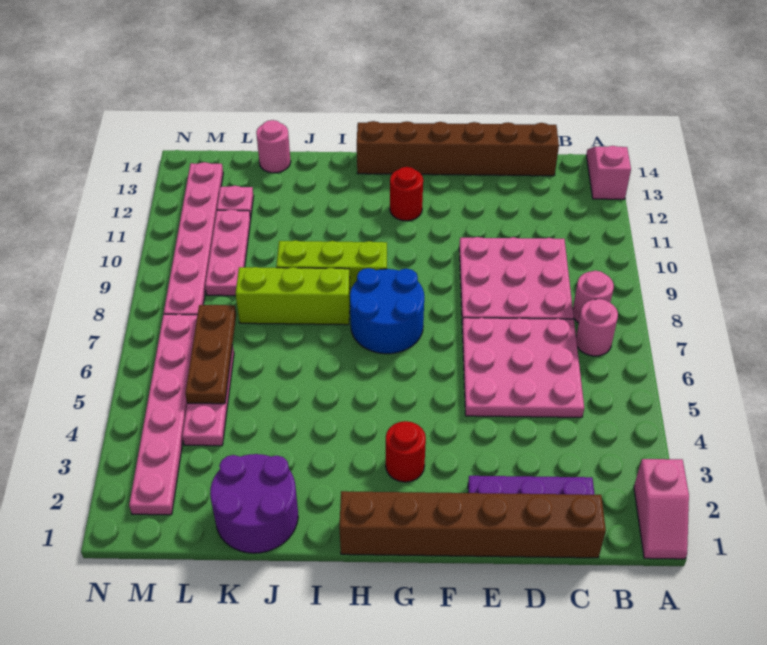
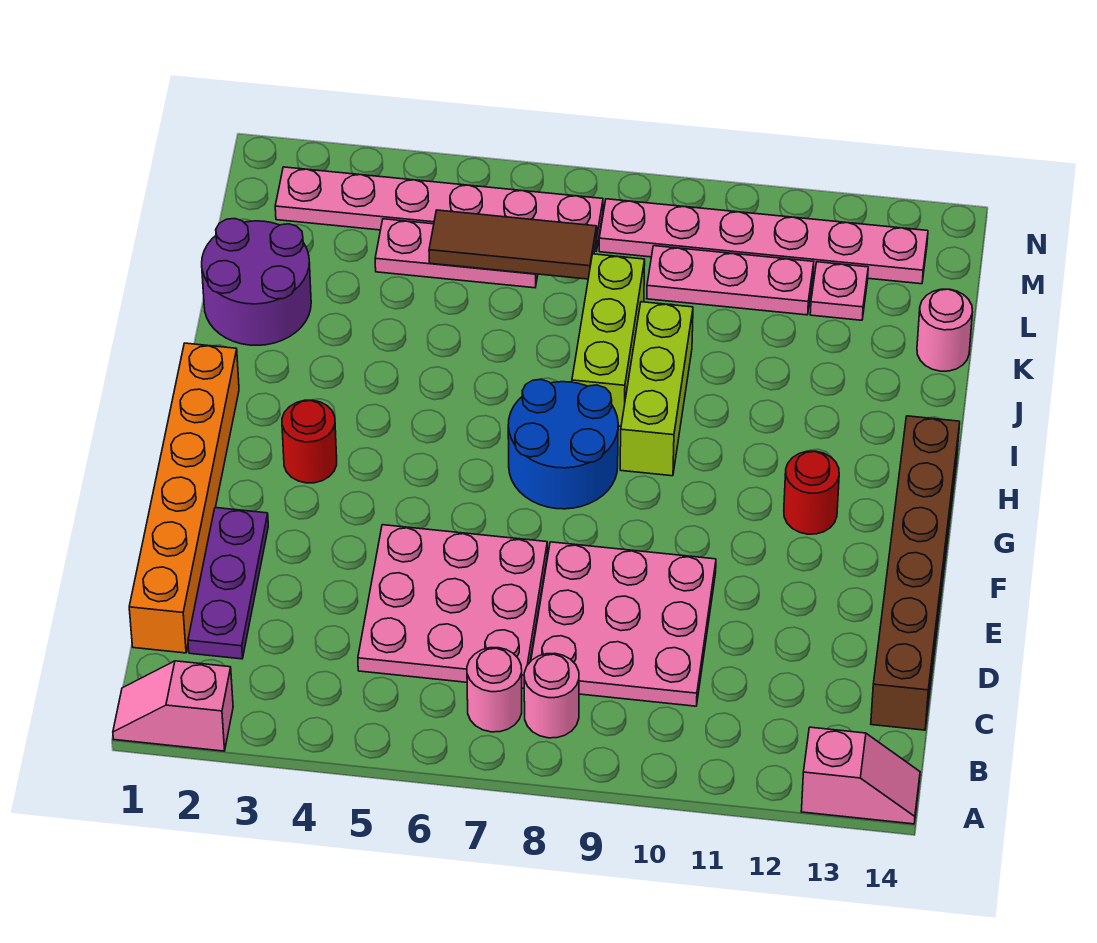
brown 1x6 brick [339,491,606,558] -> orange 1x6 brick [129,343,239,653]
brown 1x3 plate [185,305,236,404] -> brown 1x3 tile [429,210,597,279]

